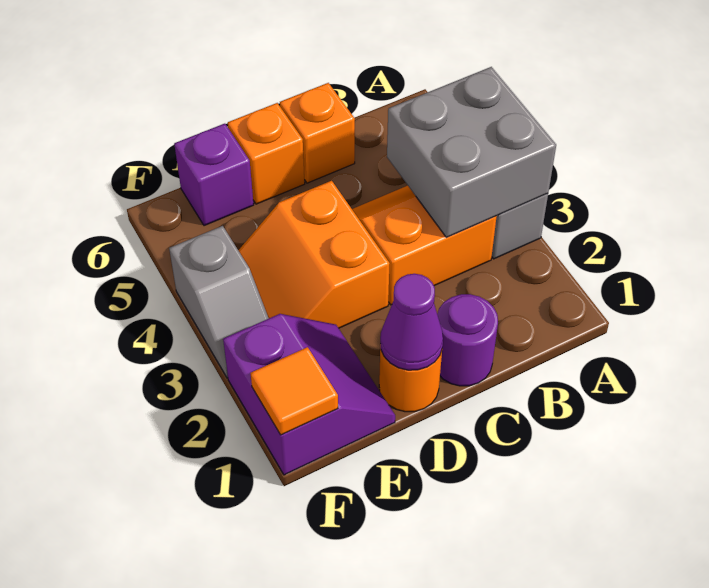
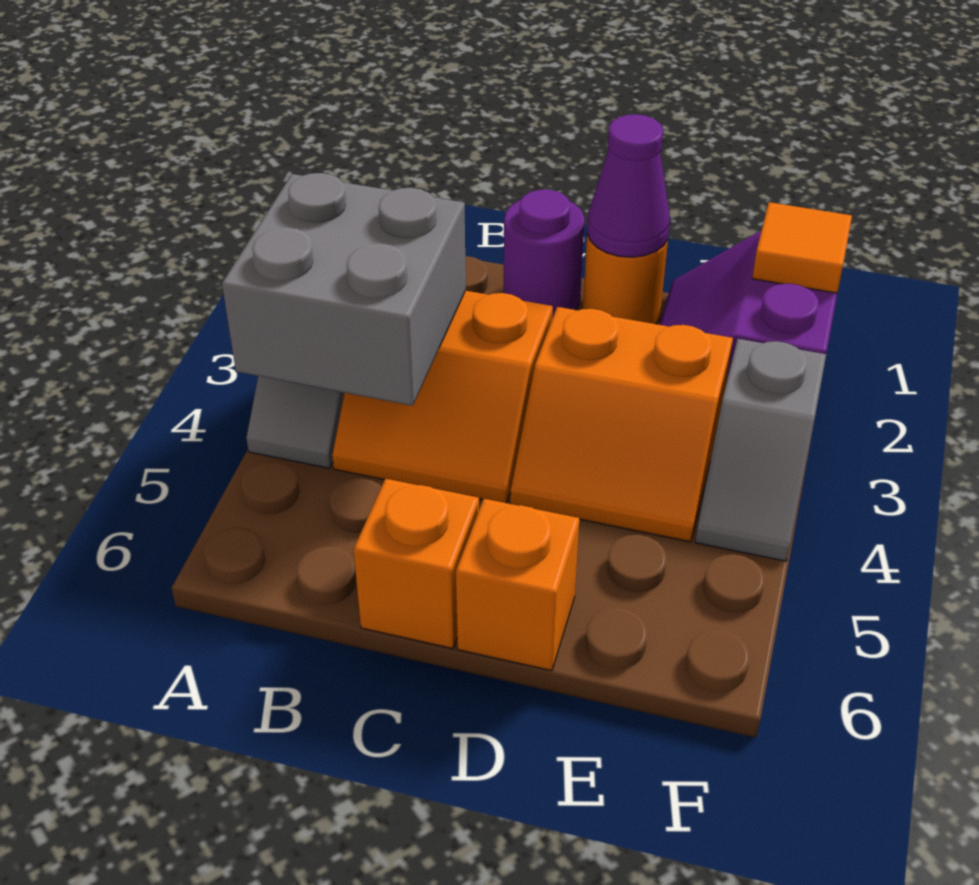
orange 2x2 slope [238,181,390,328] -> orange 2x2 slope turned to [510,307,733,542]
purple 1x1 brick [174,124,254,226] -> none
grey 1x2 slope [169,226,269,378] -> grey 1x2 slope turned to [695,339,826,561]

